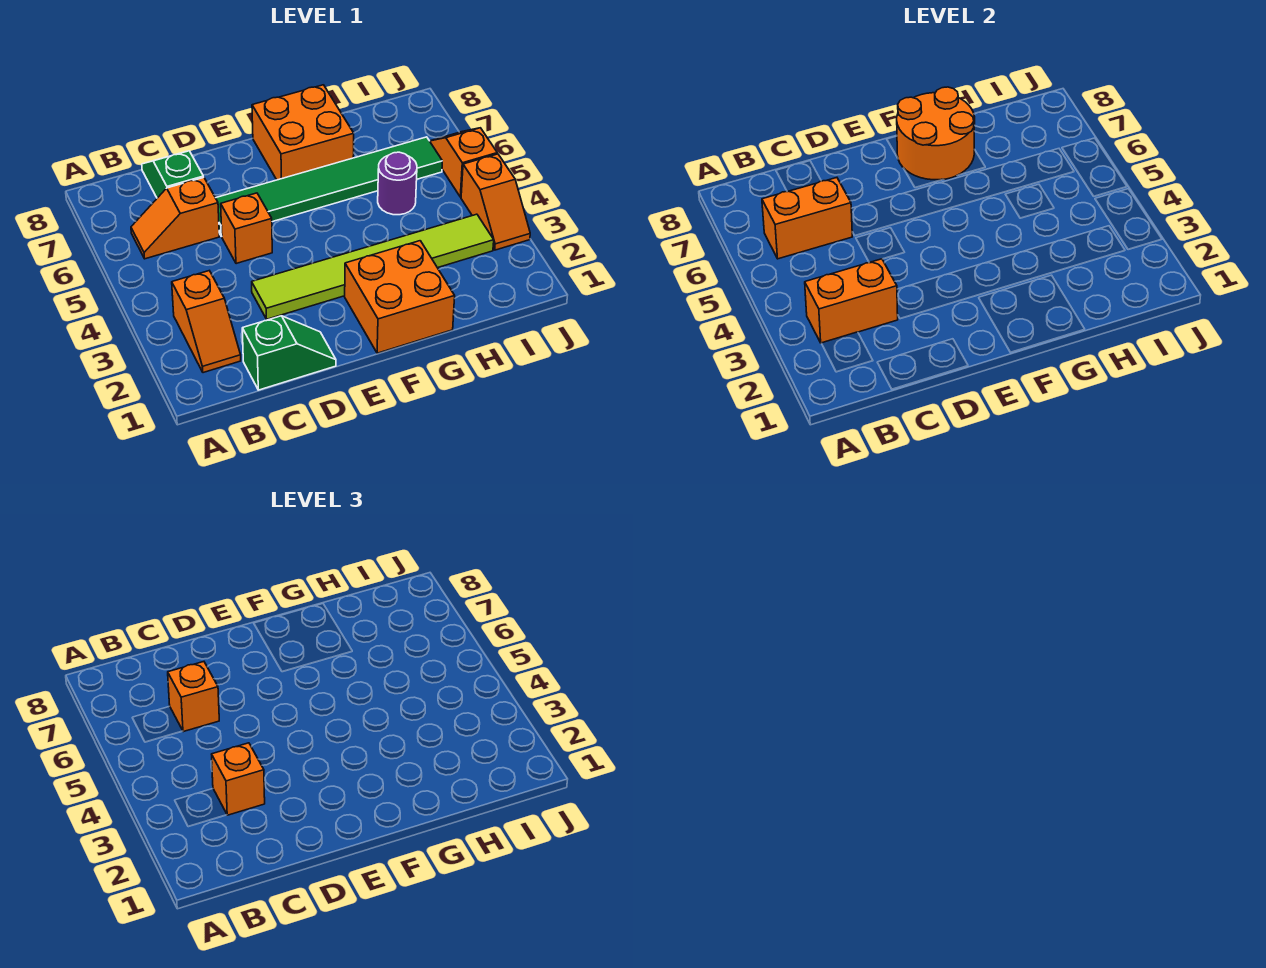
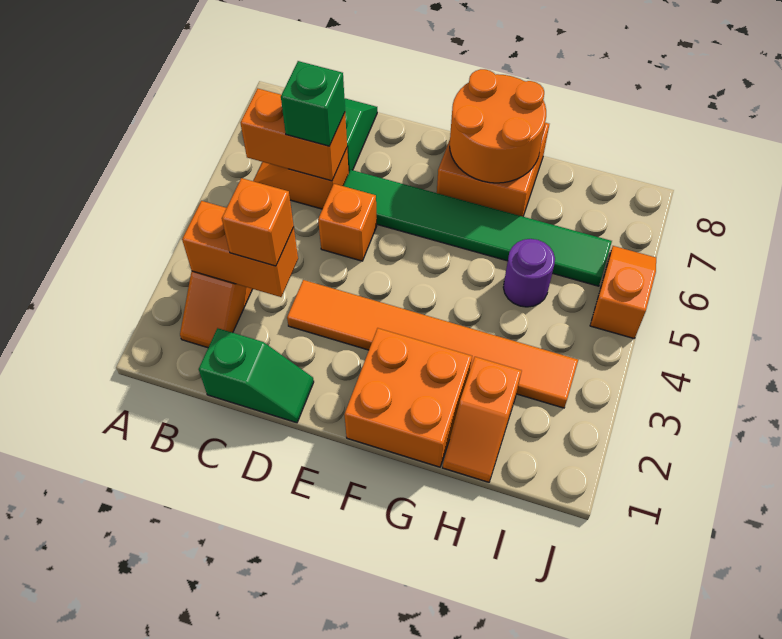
orange 1x1 brick [168,662,219,732] -> green 1x1 brick [281,61,345,146]
lime 1x6 tile [252,214,494,319] -> orange 1x6 tile [287,280,578,408]
orange 1x2 slope [461,154,530,250] -> orange 1x2 slope moved to [443,357,522,482]

